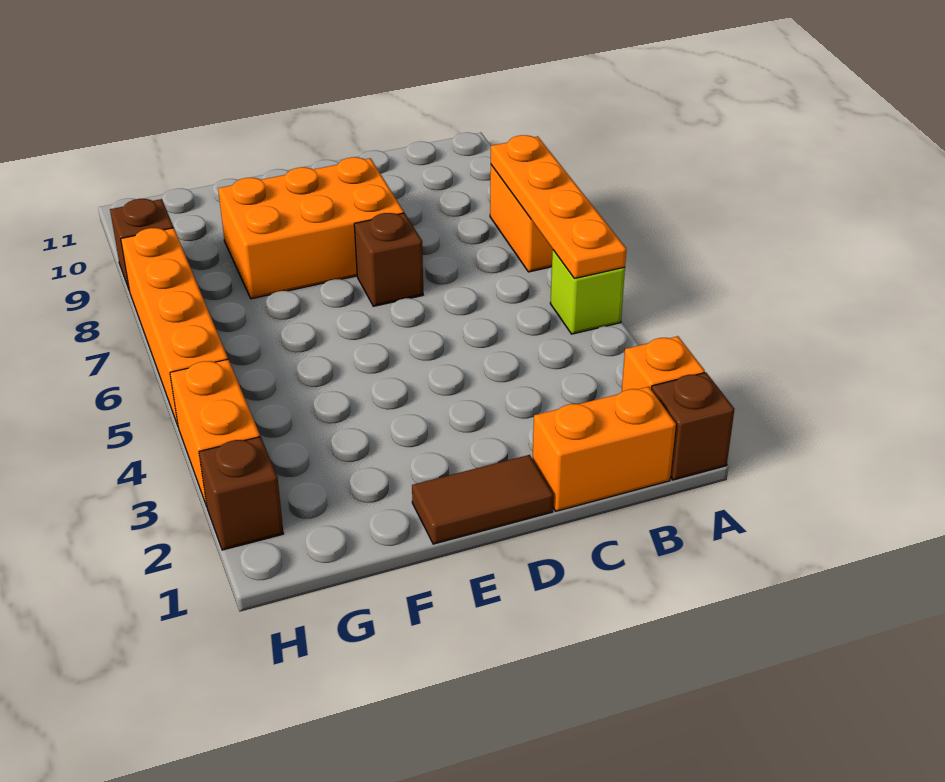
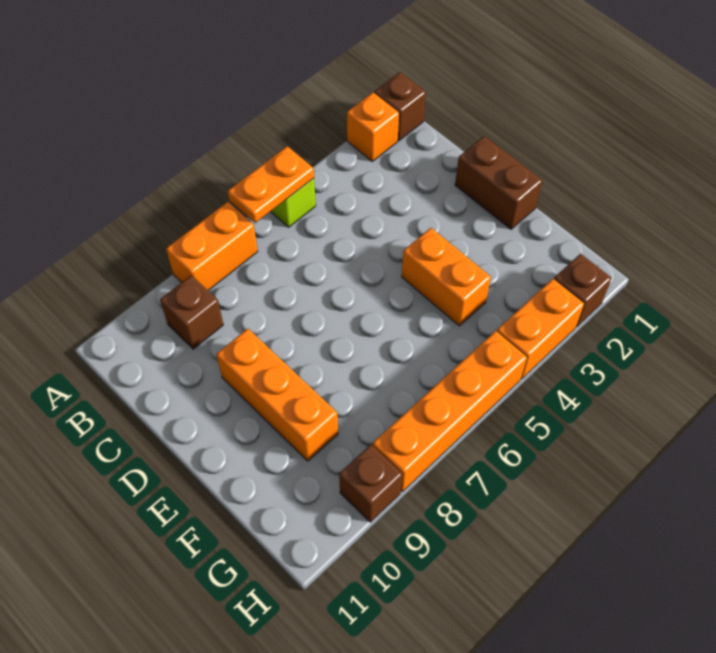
orange 1x4 plate [491,135,626,279] -> orange 1x2 plate [228,146,314,223]
orange 1x2 brick [532,387,676,511] -> orange 1x2 brick moved to [402,228,491,326]
brown 1x2 tile [412,455,553,544] -> brown 1x2 brick [455,136,543,229]
brown 1x1 brick [354,213,423,306] -> brown 1x1 brick moved to [160,275,223,349]
orange 2x3 brick [218,157,404,299] -> orange 1x3 brick [216,329,338,461]

